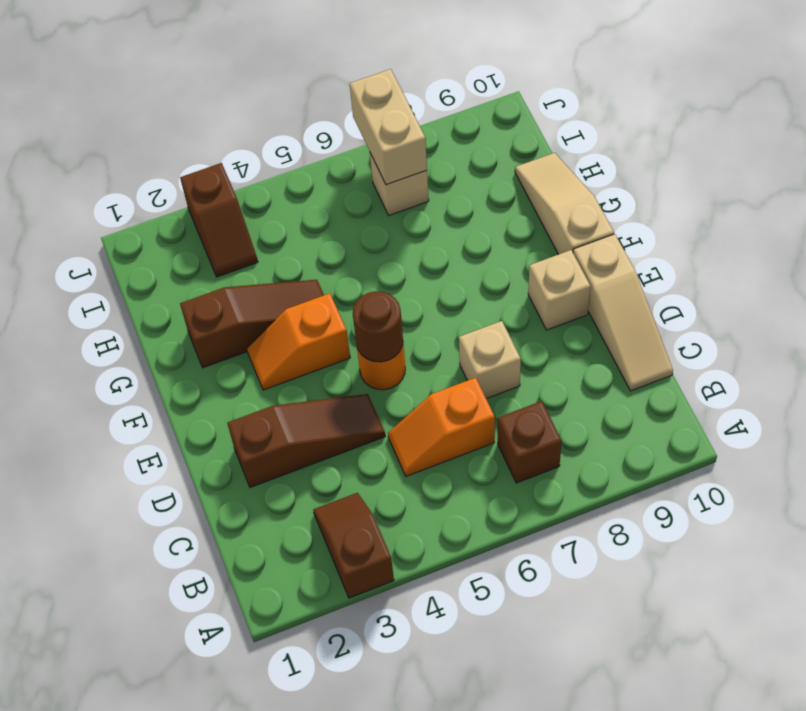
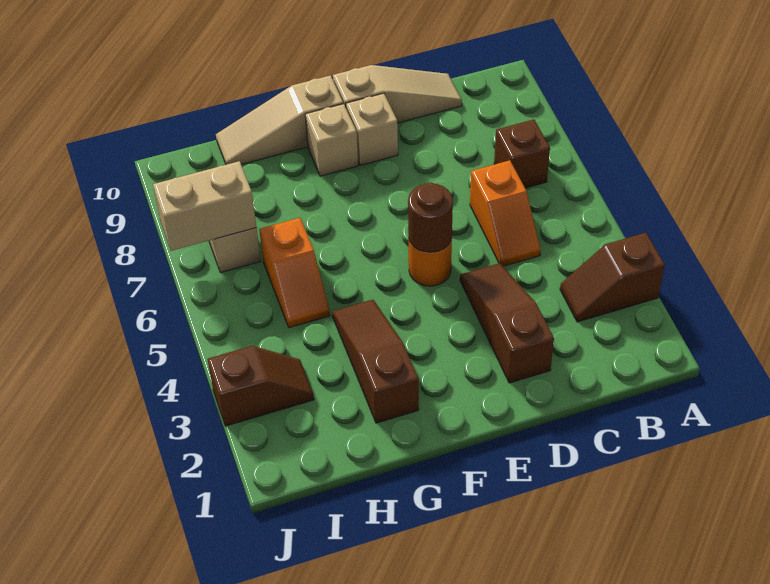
tan 1x1 brick [459,321,521,399] -> tan 1x1 brick moved to [305,104,358,176]
orange 1x2 slope [247,293,350,390] -> orange 1x2 slope moved to [259,218,330,328]

